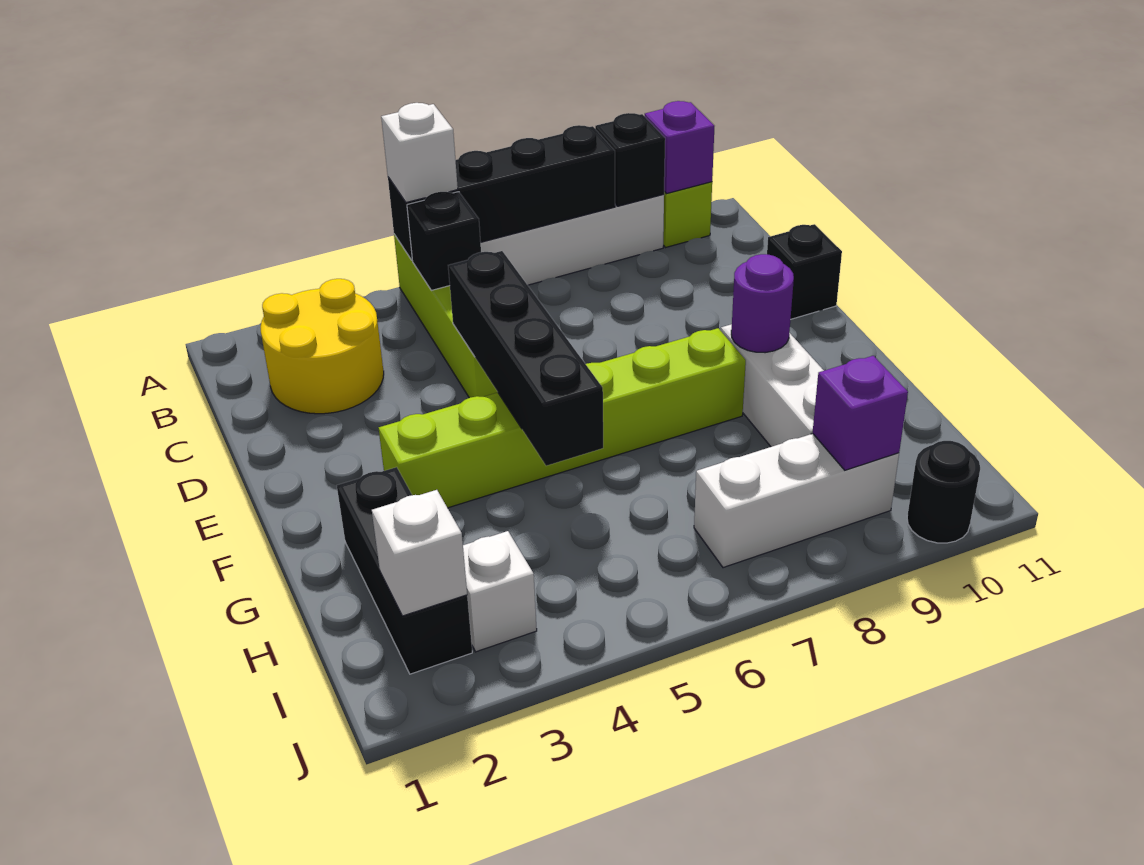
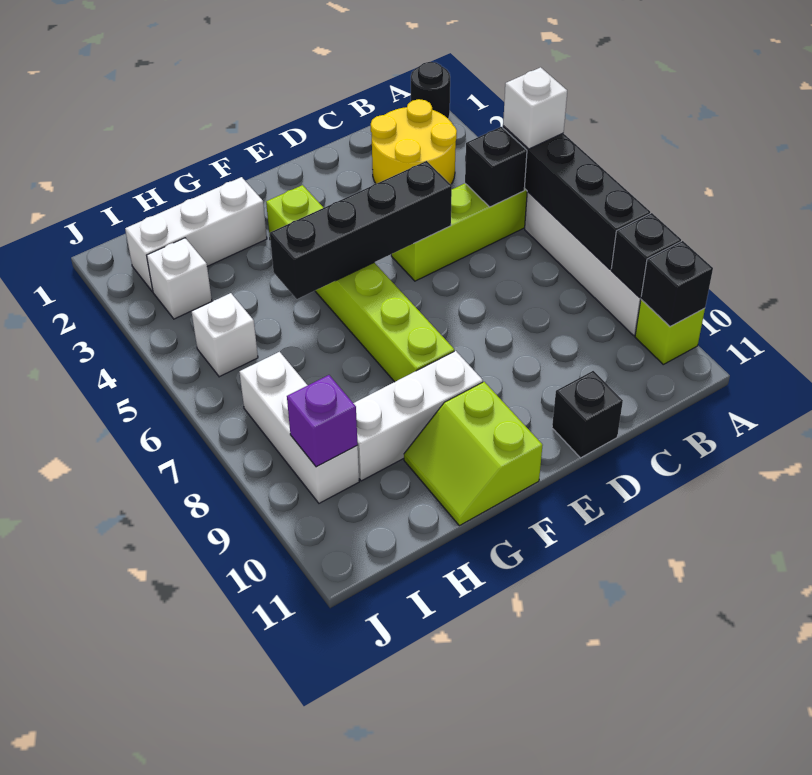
purple 1x1 brick [645,101,714,193] -> black 1x1 brick [641,241,713,326]
purple 1x1 round brick [731,254,794,353] -> none
none -> lime 2x2 slope [404,382,543,526]
black 1x3 brick [337,467,472,674] -> white 1x3 brick [125,177,267,292]
white 1x1 brick [372,490,467,616] -> white 1x1 brick moved to [192,293,258,377]
black 1x1 round brick [907,441,980,543] -> black 1x1 round brick moved to [411,62,450,119]

